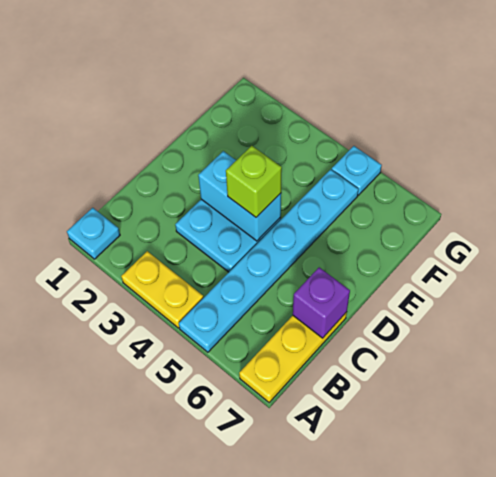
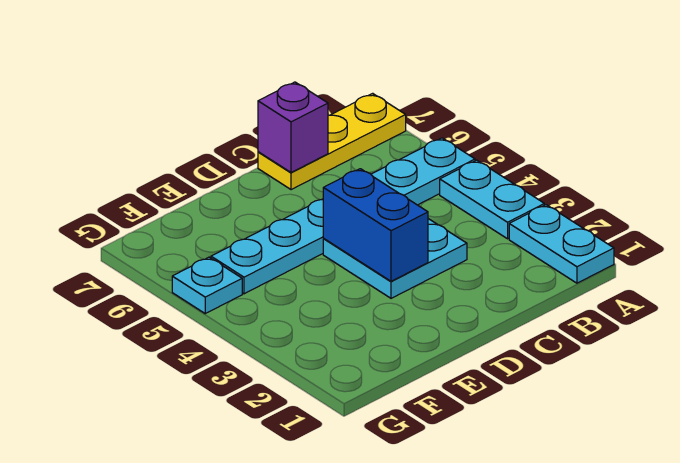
cyan 1x1 plate [67,208,120,259] -> cyan 1x2 plate [509,205,614,283]
yellow 1x2 plate [121,251,203,328] -> cyan 1x2 plate [440,160,544,239]
cyan 1x2 brick [198,151,281,241] -> blue 1x2 brick [323,169,428,281]
lime 1x1 brick [226,146,282,217] -> none

